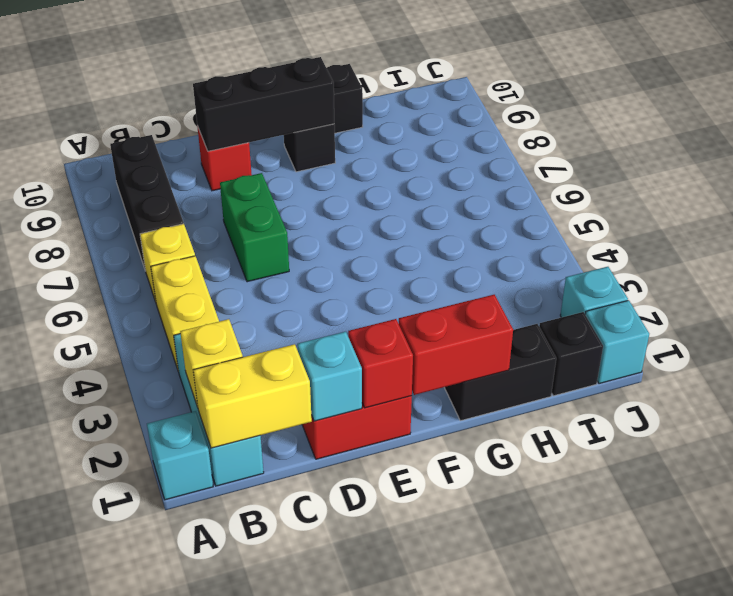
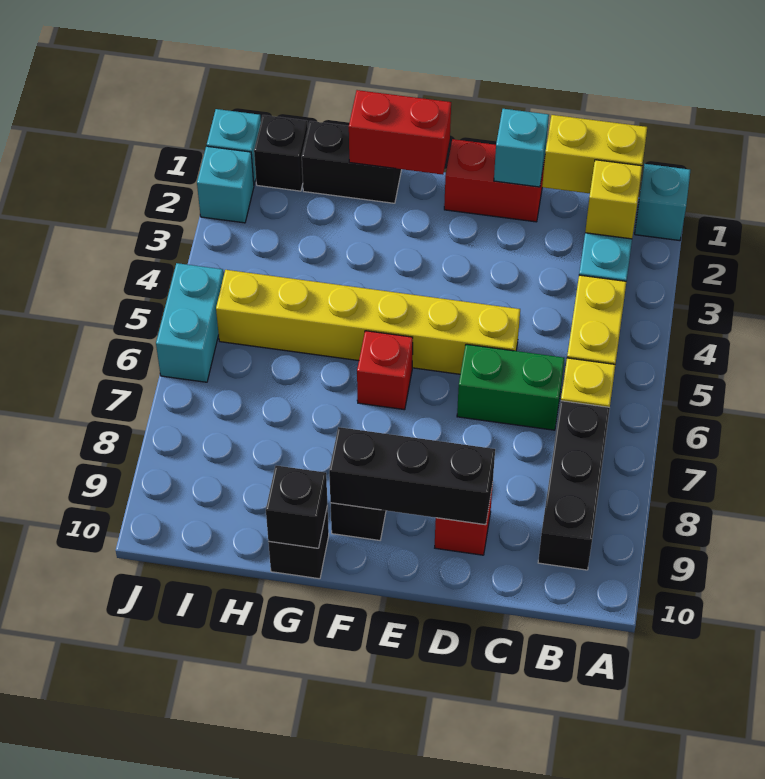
none -> yellow 1x6 brick [216,270,520,374]
green 1x2 brick [220,173,289,282] -> green 1x2 brick turned to [457,344,564,430]
red 1x1 brick [348,319,413,408] -> red 1x1 brick moved to [357,331,413,410]
none -> black 1x1 brick [266,466,328,548]
none -> cyan 1x2 brick [156,263,224,382]

